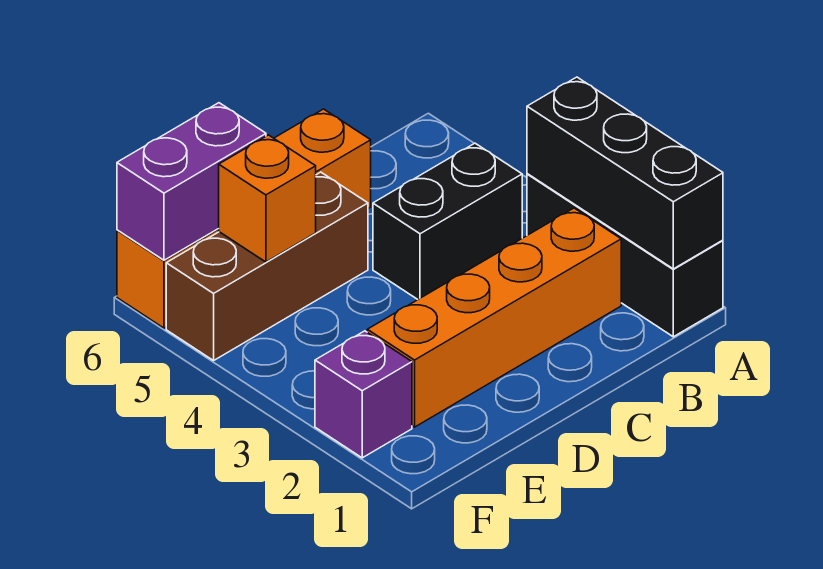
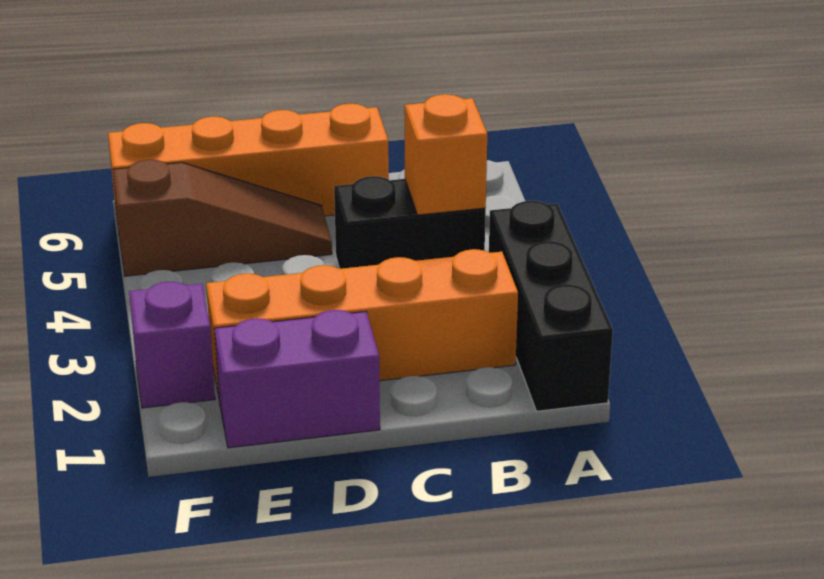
black 1x3 brick [527,77,723,269] -> none
brown 1x3 brick [166,172,368,361] -> brown 1x3 slope [113,159,332,276]
orange 1x1 brick [219,135,316,262] -> orange 1x1 brick moved to [405,94,487,215]
purple 1x2 brick [117,103,266,260] -> purple 1x2 brick moved to [214,310,380,448]

